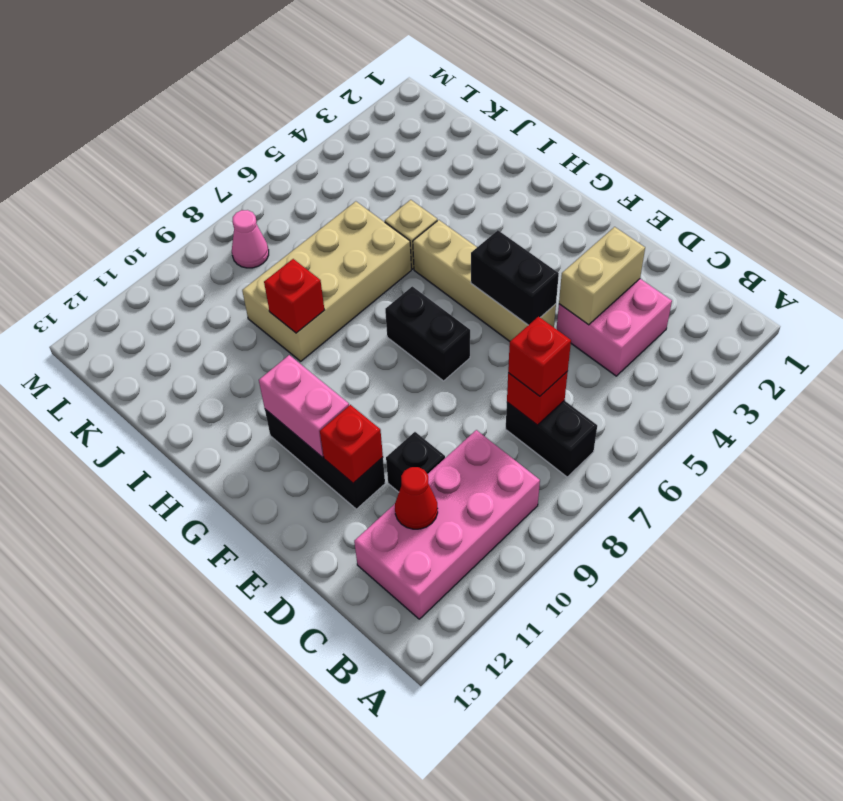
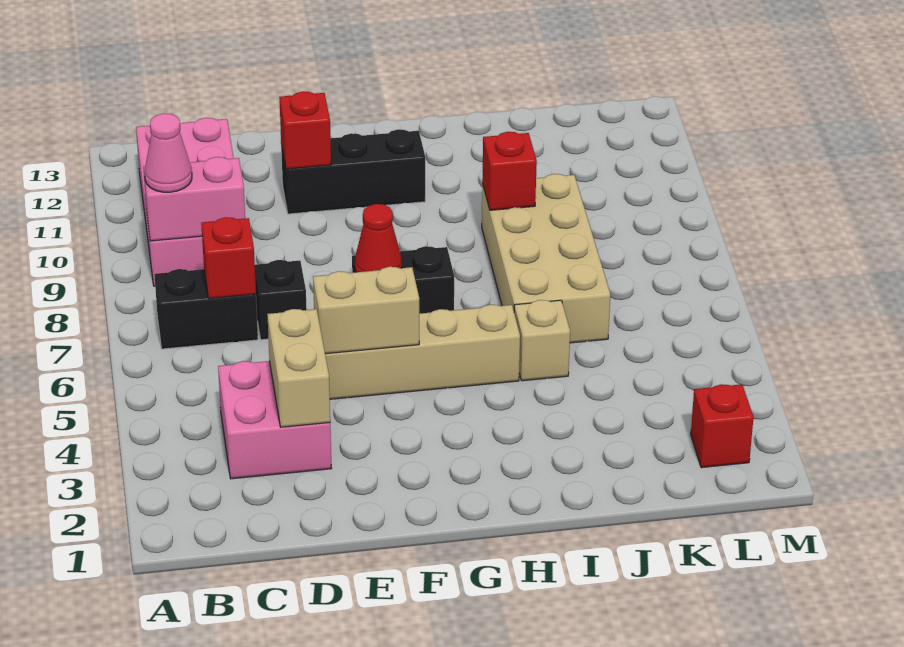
red 1x1 brick [508,317,571,396] -> red 1x1 brick moved to [691,384,754,468]
red 1x1 cone [395,467,438,529] -> red 1x1 cone moved to [355,204,402,272]
black 1x1 brick [386,432,445,492] -> black 1x1 brick moved to [255,260,307,340]
black 1x2 brick [471,230,559,325] -> tan 1x2 brick [313,267,419,354]
pink 1x2 brick [259,355,349,457] -> pink 1x2 brick moved to [143,157,245,241]
pink 1x1 cone [232,210,269,268] -> pink 1x1 cone moved to [145,113,192,192]

